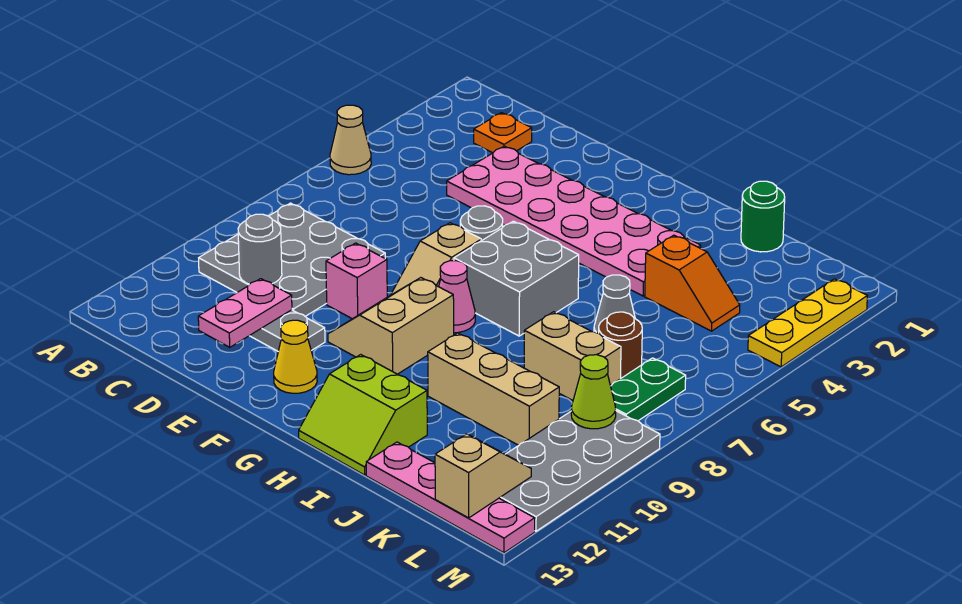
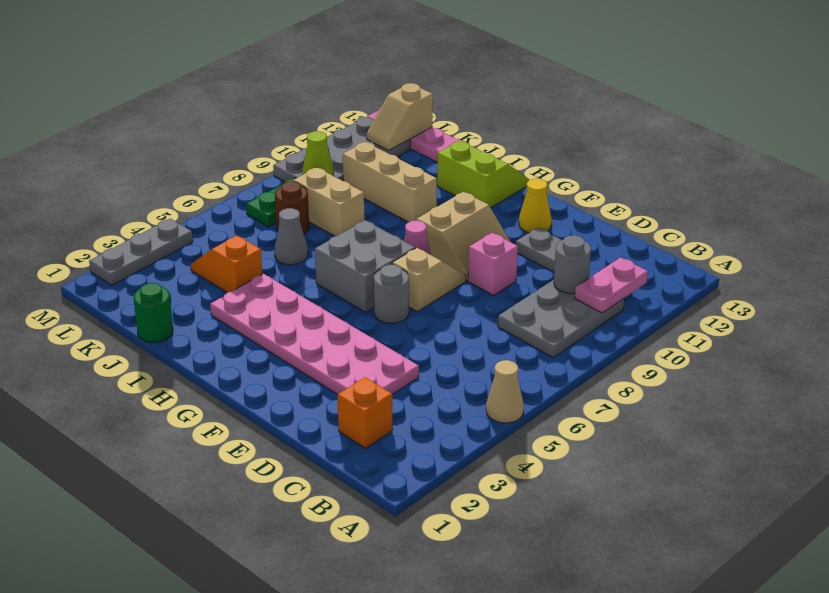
grey 3x3 plate [199,203,385,316] -> grey 2x3 plate [498,280,624,358]
orange 1x1 plate [474,113,532,153] -> orange 1x1 brick [338,377,393,448]
pink 1x2 plate [198,279,292,347] -> pink 1x2 plate moved to [575,258,648,313]
yellow 1x3 plate [748,279,867,367] -> grey 1x3 plate [89,219,193,285]

